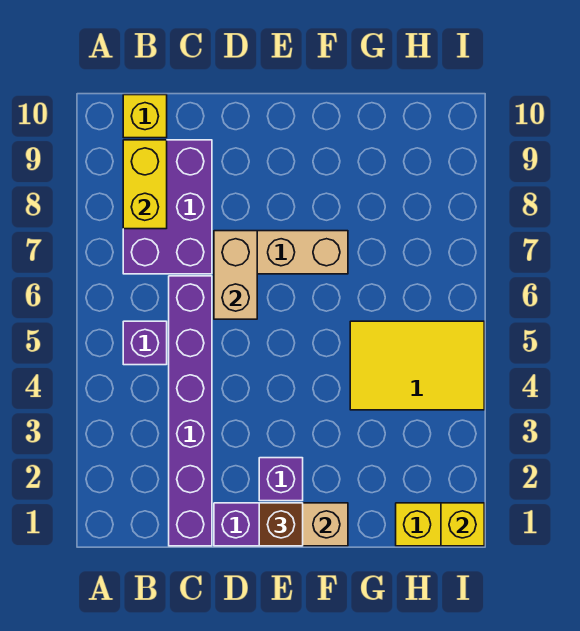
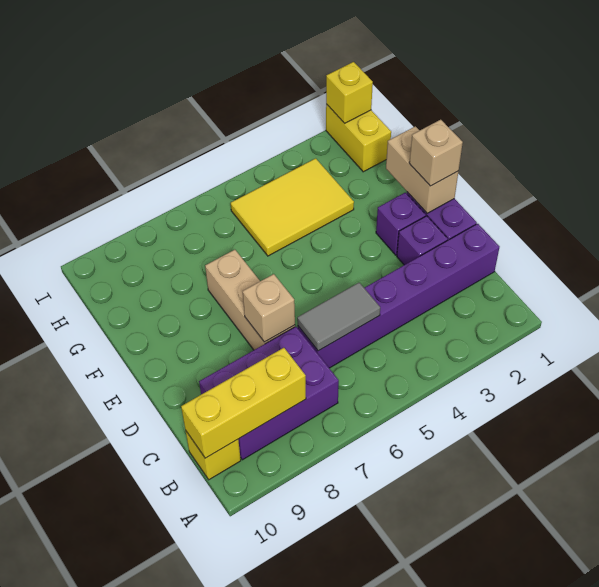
purple 1x1 brick [123,321,167,365] -> purple 1x1 brick moved to [397,216,448,265]
yellow 1x2 brick [123,140,167,229] -> yellow 1x3 brick [181,348,306,458]
none -> grey 1x2 tile [297,283,380,351]
tan 1x2 brick [214,231,257,319] -> tan 1x1 brick [243,274,295,342]
brown 1x1 brick [259,503,303,546] -> tan 1x1 brick [409,120,463,186]
yellow 2x3 tile [350,321,484,410] -> yellow 2x3 tile turned to [231,158,354,256]

